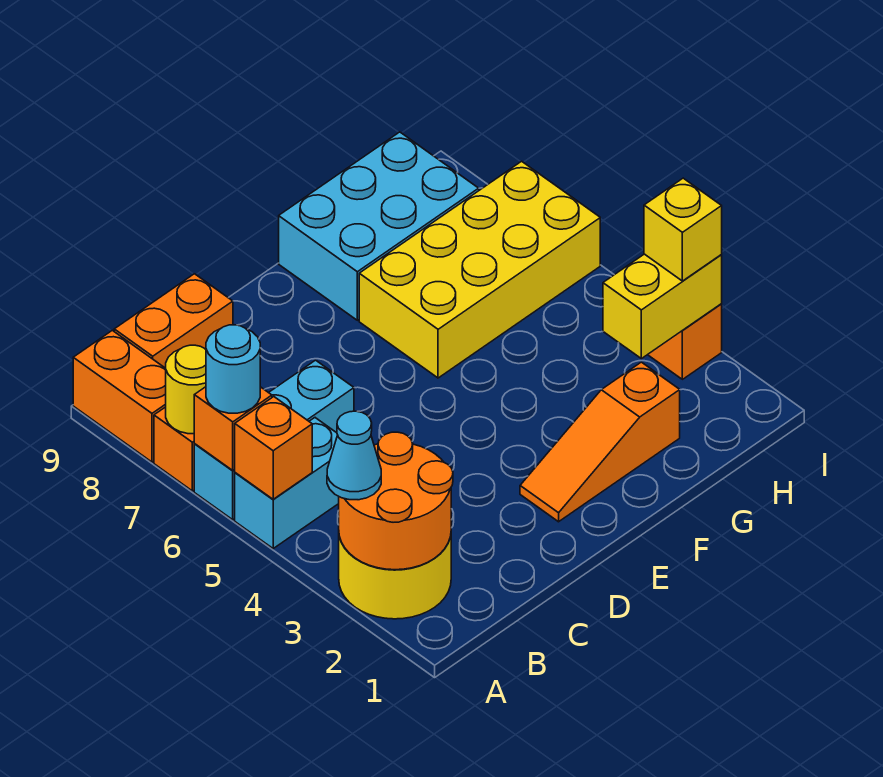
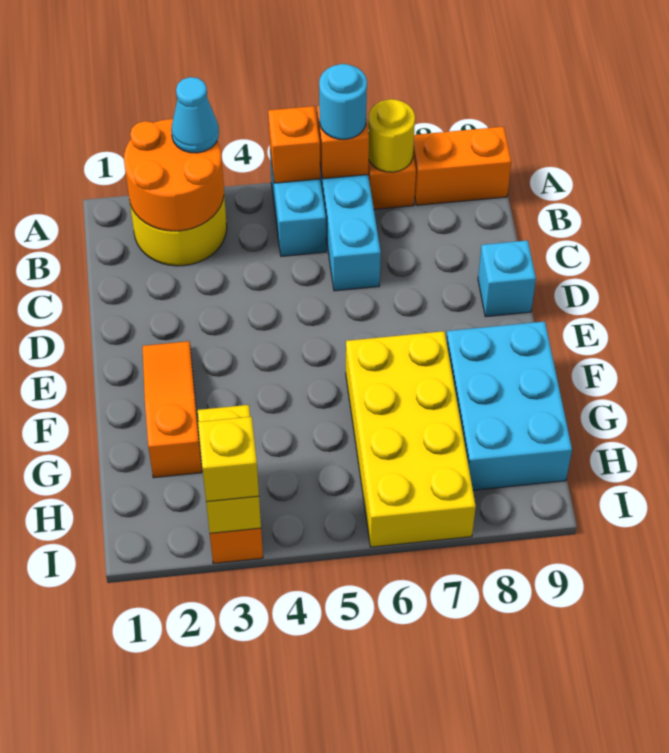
orange 1x2 brick [114,274,233,368] -> none
none -> cyan 1x1 brick [478,240,536,317]

